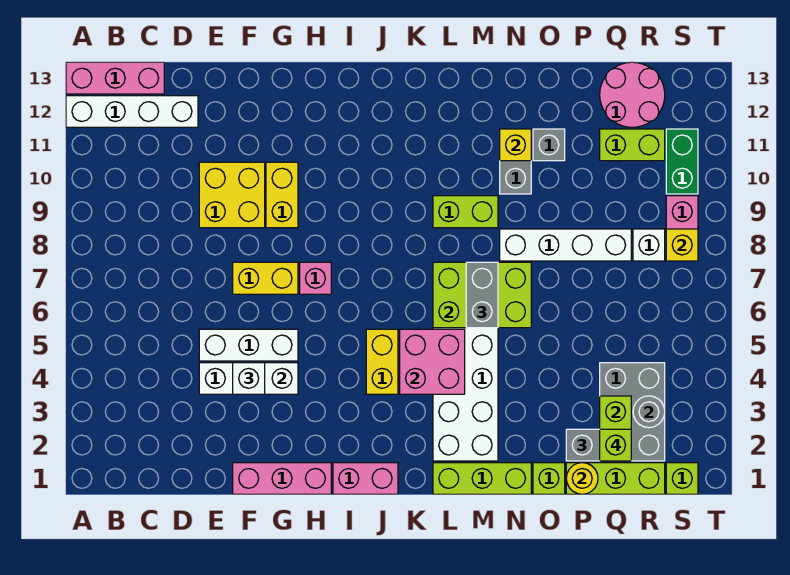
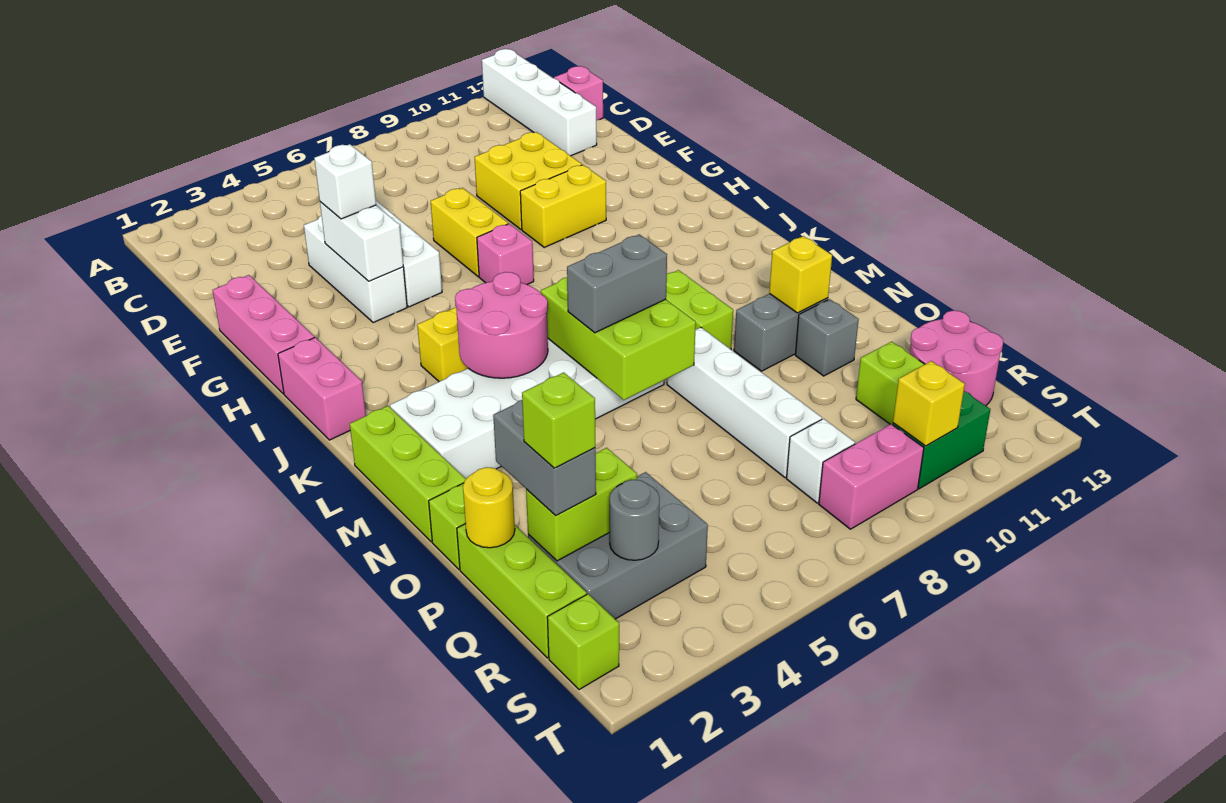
pink 1x3 brick [66,62,164,94] -> pink 1x1 brick [554,66,603,120]
pink 2x2 brick [400,329,465,394] -> pink 2x2 round brick [455,272,548,378]
yellow 1x1 brick [666,229,698,261] -> yellow 1x1 brick moved to [893,361,965,446]

